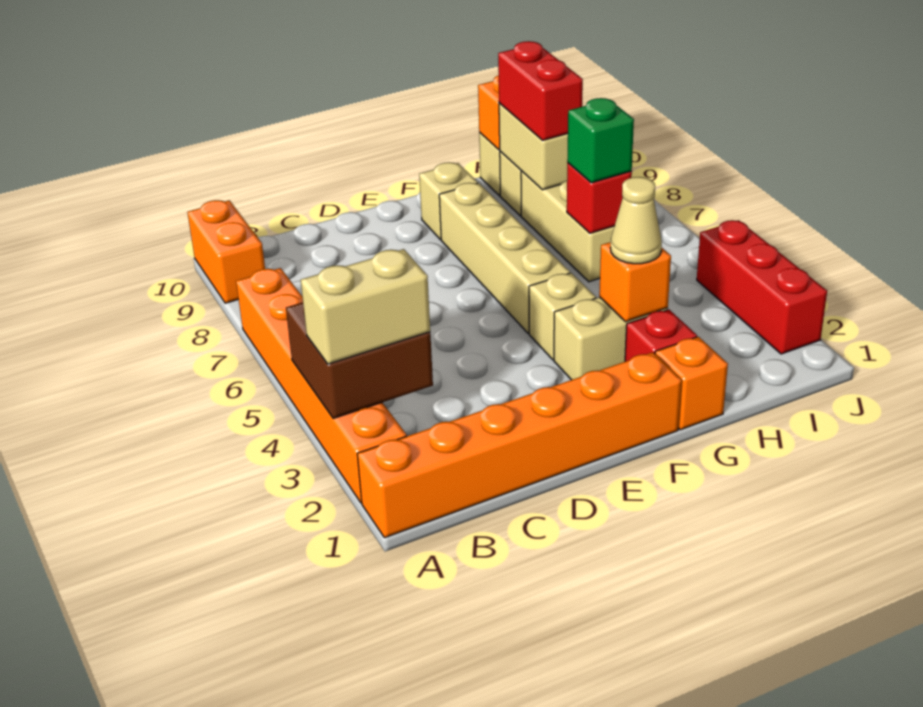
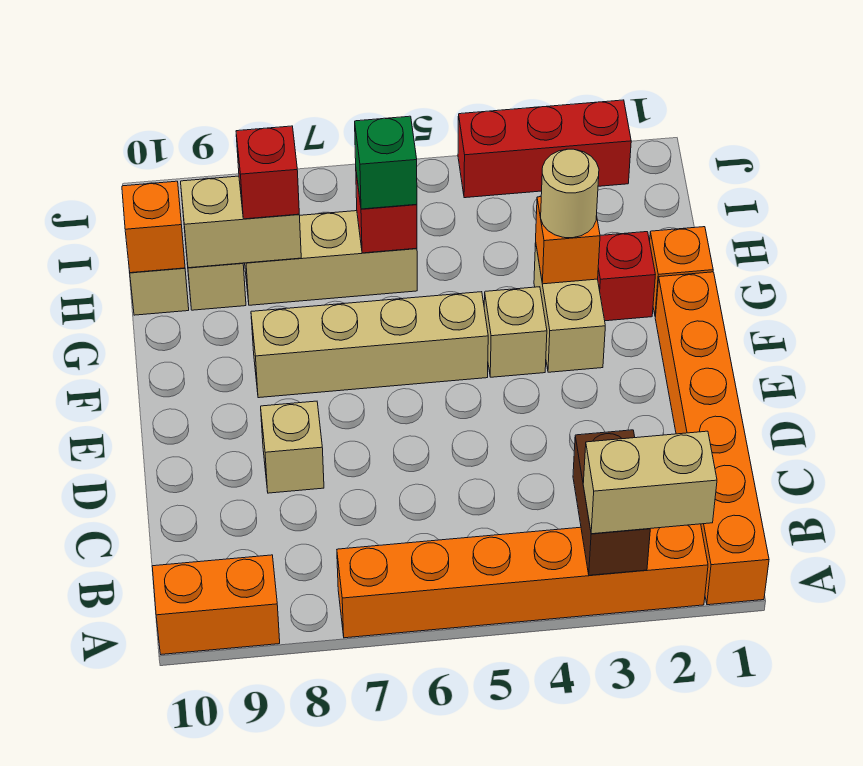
brown 2x2 brick [286,302,433,418] -> brown 1x2 brick [573,430,650,575]
tan 1x2 brick [301,249,430,364] -> tan 1x2 brick turned to [583,431,717,534]
tan 1x1 brick [419,162,478,240] -> tan 1x1 brick moved to [261,401,324,493]
tan 1x1 cone [610,177,662,264] -> tan 1x1 round brick [541,149,599,238]
red 1x2 brick [498,41,583,140] -> red 1x1 brick [236,126,299,219]

